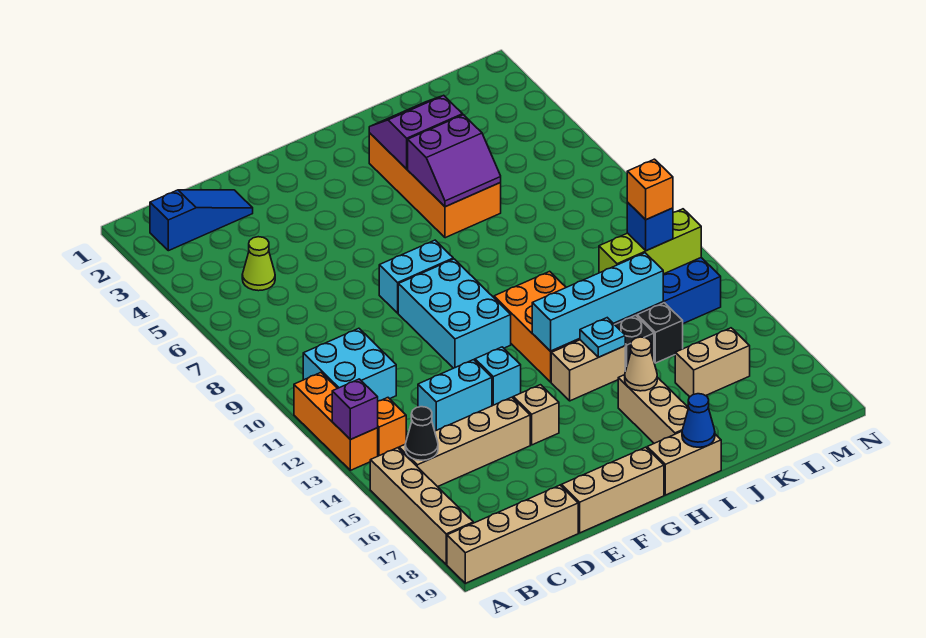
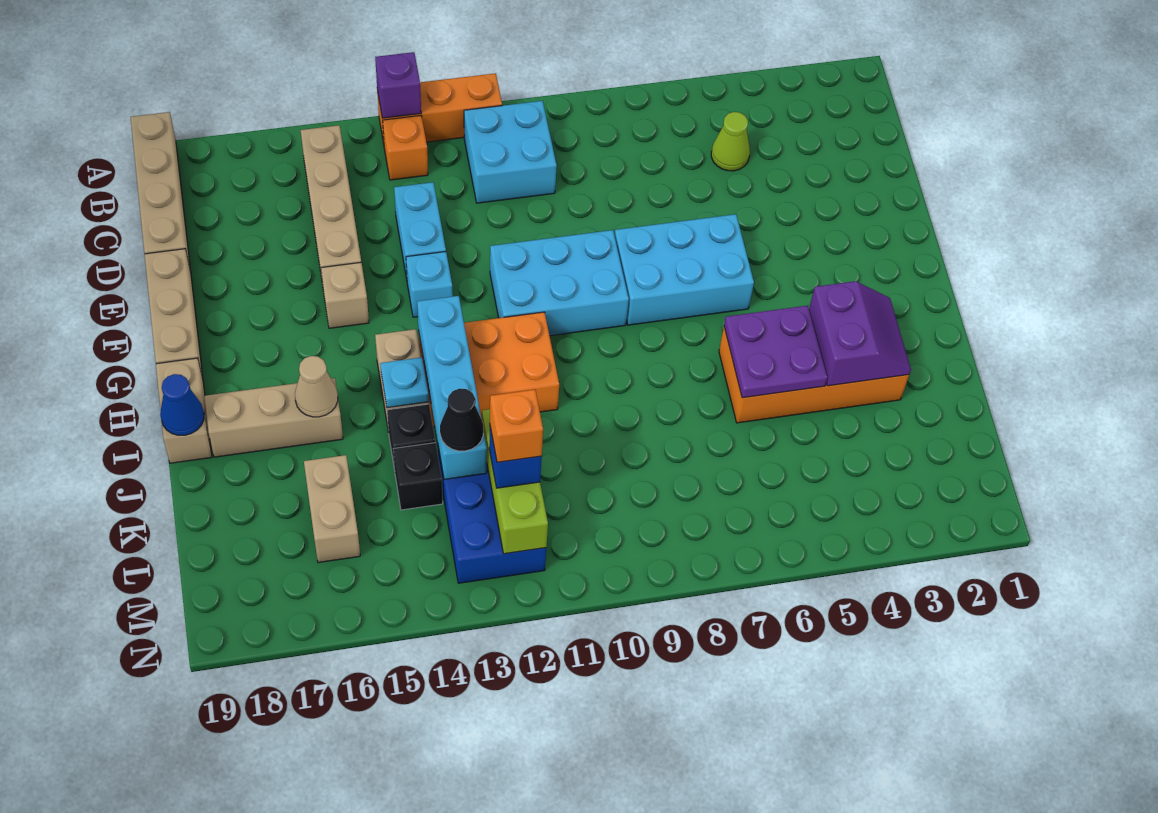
tan 1x4 brick [370,448,473,564] -> none
blue 1x3 slope [150,190,253,251] -> none
black 1x1 cone [405,407,438,460] -> black 1x1 cone moved to [440,389,483,451]
cyan 1x2 brick [379,240,453,313] -> cyan 2x3 brick [615,214,754,325]
purple 2x2 slope [408,115,501,207] -> purple 2x2 plate [724,306,827,398]

